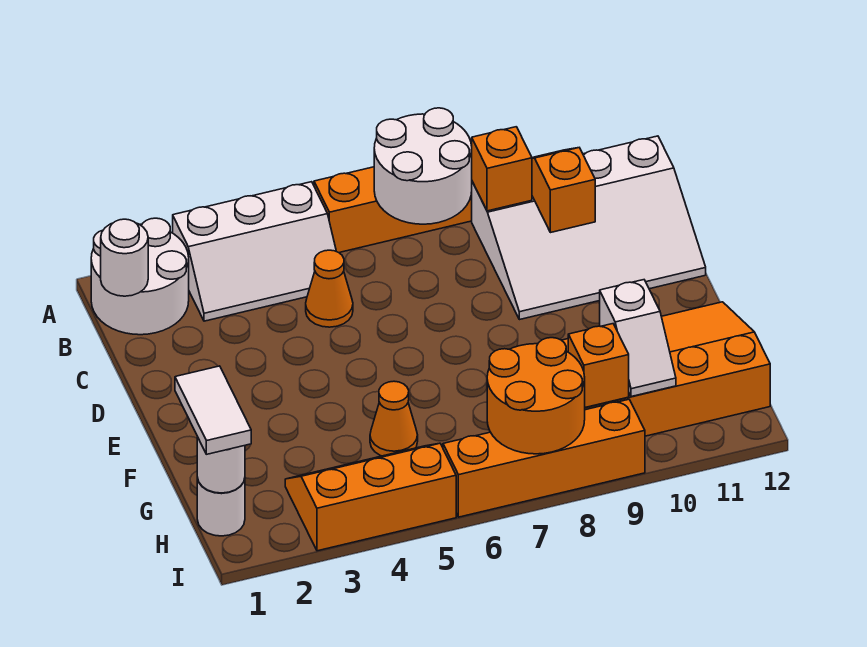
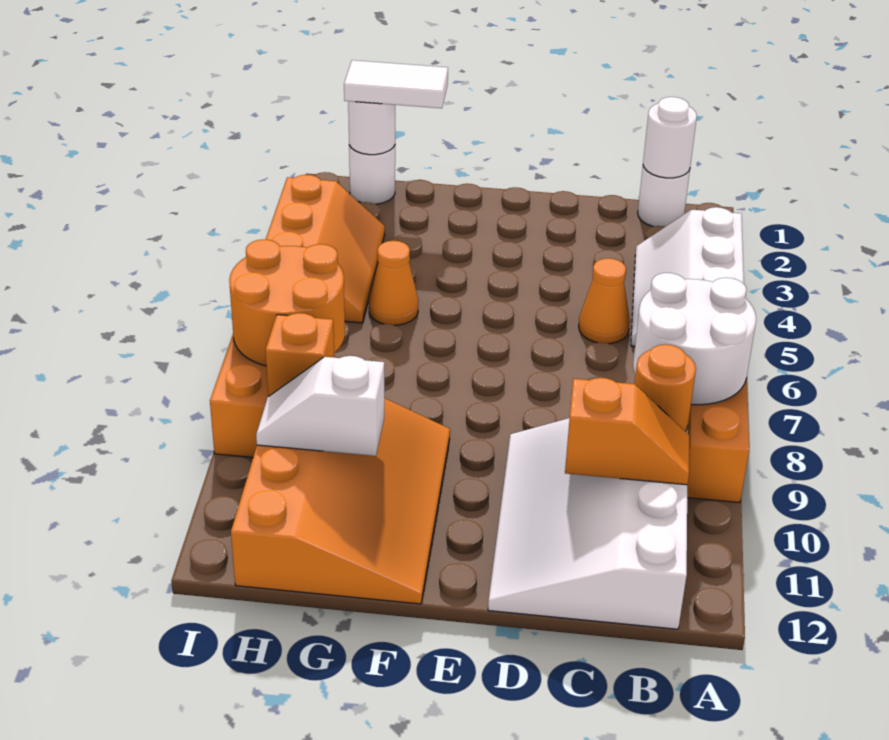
white 2x2 round brick [91,218,189,335] -> white 1x1 round brick [638,166,690,227]
orange 1x1 brick [472,127,532,211] -> orange 1x1 round brick [635,344,696,431]

